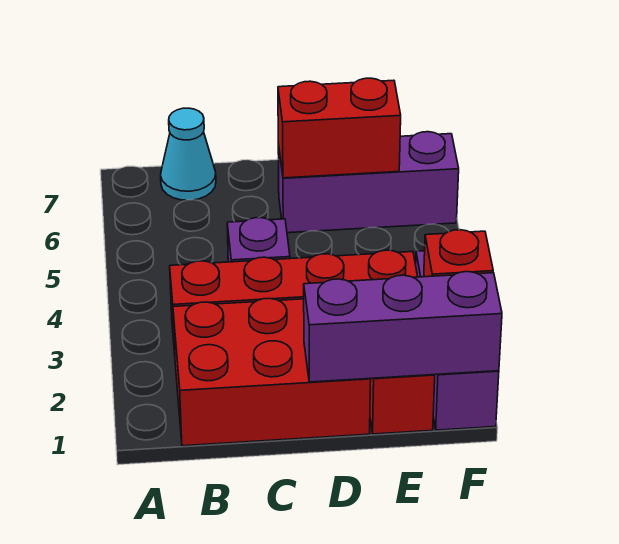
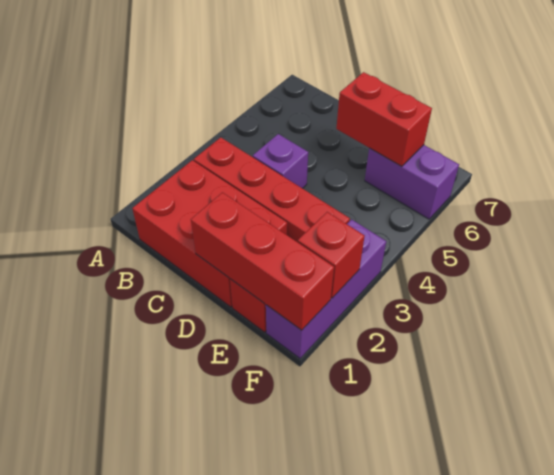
cyan 1x1 cone [161,108,216,200] -> none
purple 1x3 brick [304,272,502,382] -> red 1x3 brick [191,192,334,330]
purple 1x3 brick [278,132,459,233] -> purple 1x2 brick [365,145,459,219]

